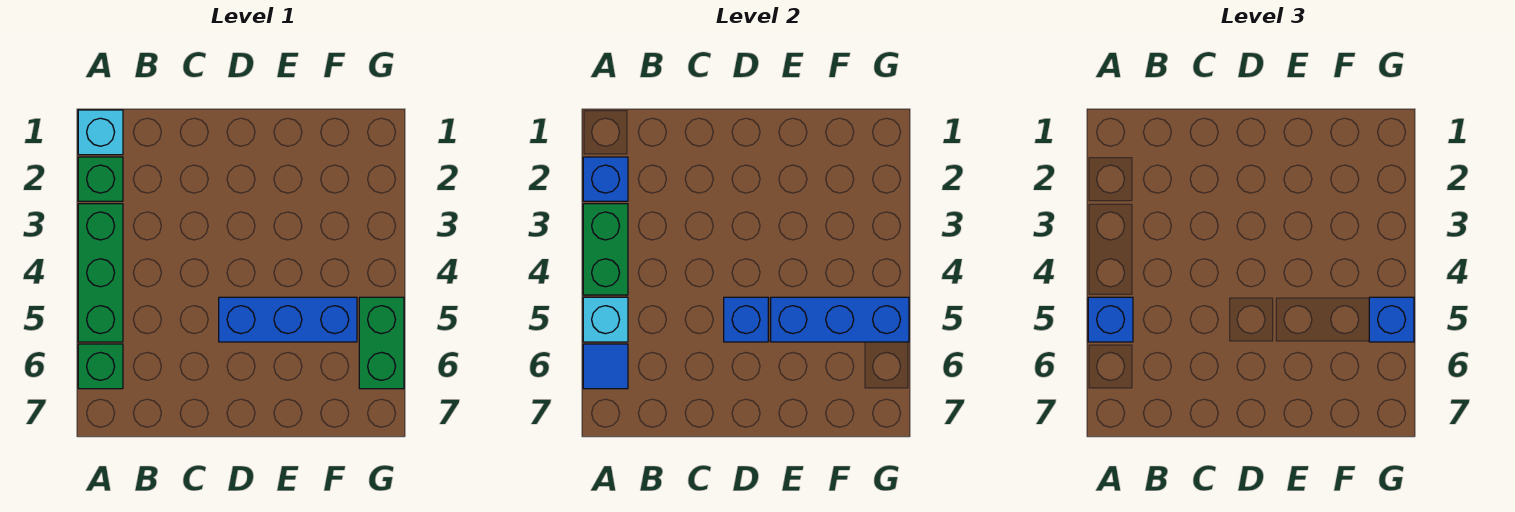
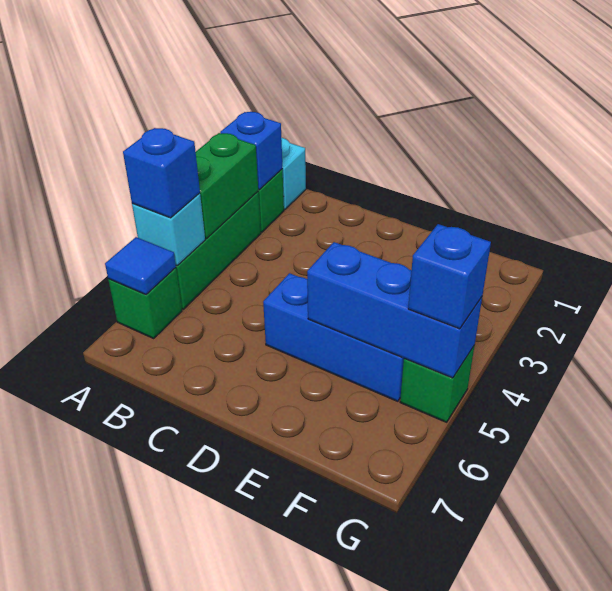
blue 1x1 brick [724,297,768,342] -> none
green 1x2 brick [359,297,404,389] -> green 1x1 brick [400,345,475,422]

